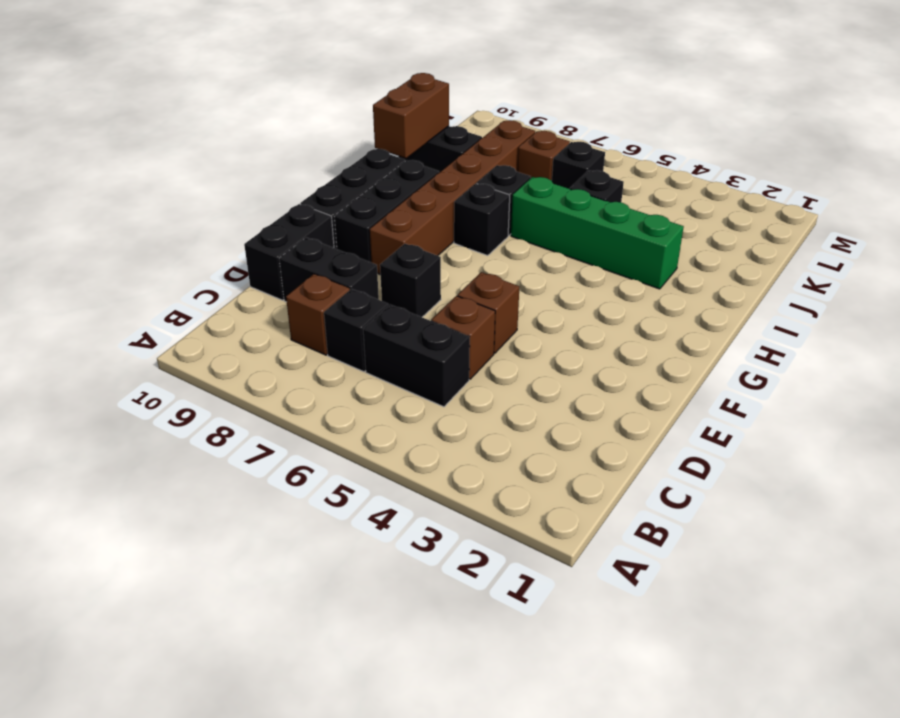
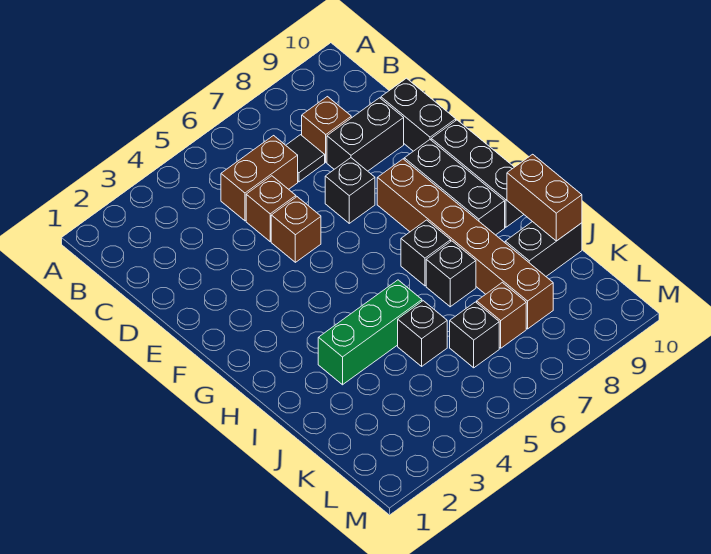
black 1x2 brick [363,305,470,407] -> brown 1x2 brick [221,136,298,221]
black 1x1 brick [324,289,388,372] -> black 1x1 tile [286,135,325,182]
green 1x4 brick [511,177,684,289] -> green 1x3 brick [318,280,422,385]

